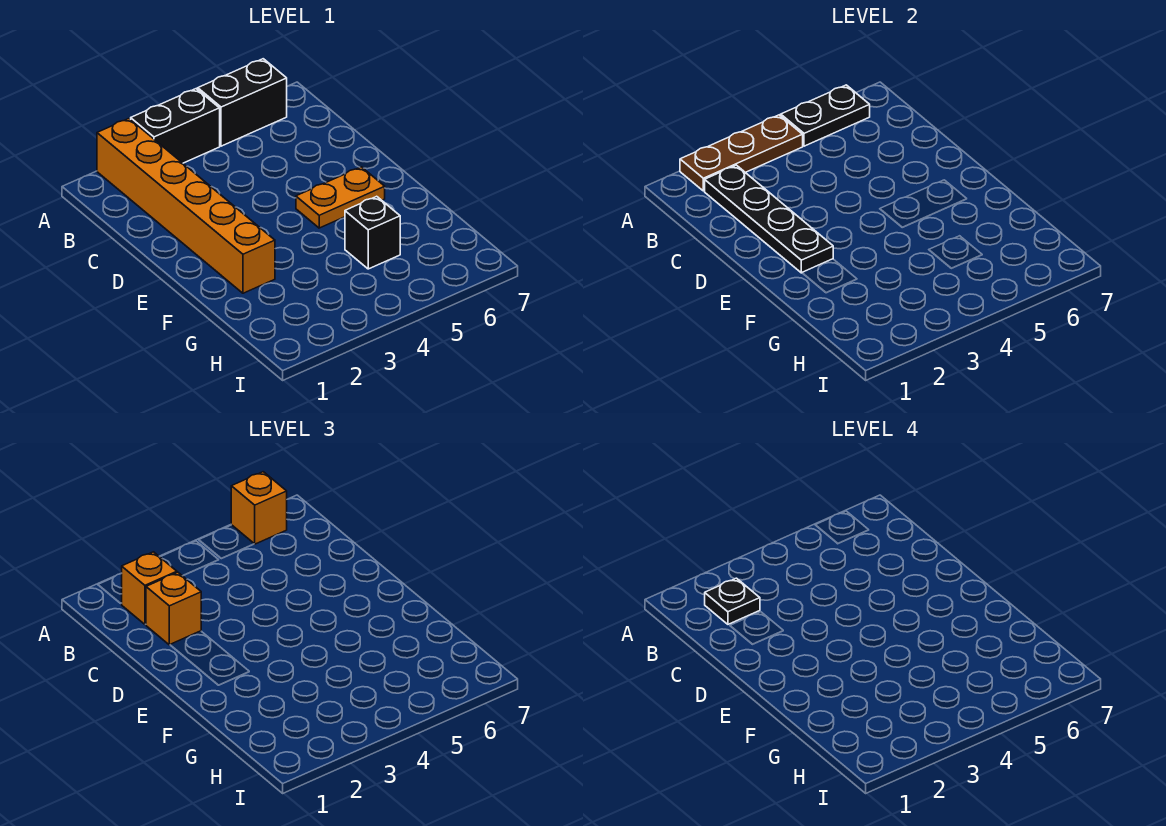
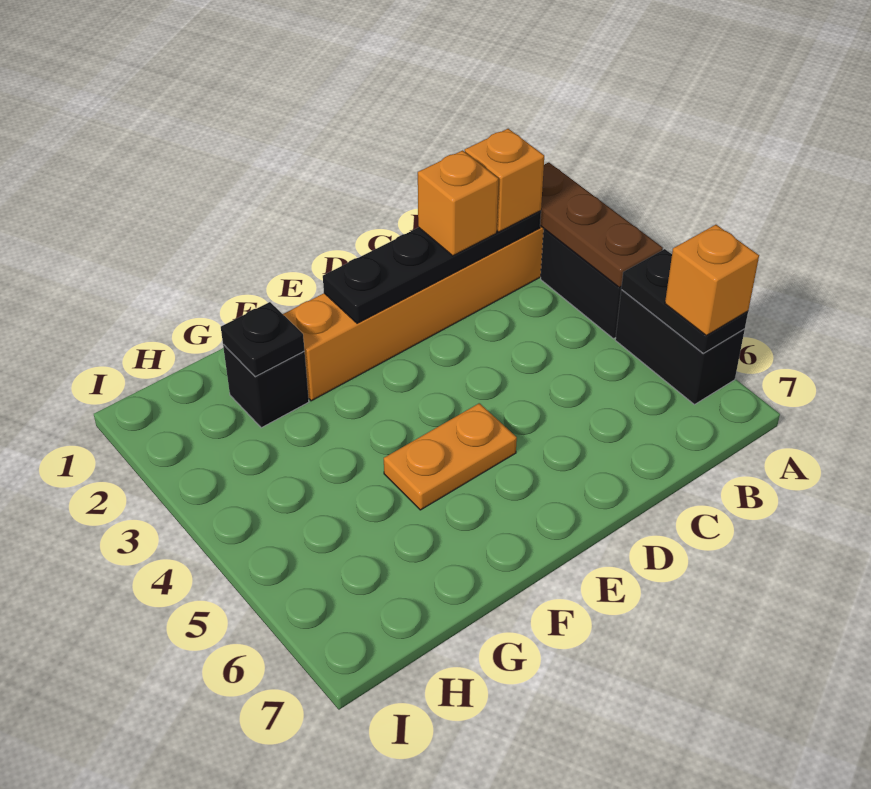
black 1x1 plate [705,578,760,624] -> black 1x1 plate moved to [221,302,305,377]
orange 1x2 plate [296,167,385,228] -> orange 1x2 plate turned to [384,403,517,510]
black 1x1 brick [345,196,400,269] -> black 1x1 brick moved to [223,344,309,428]

